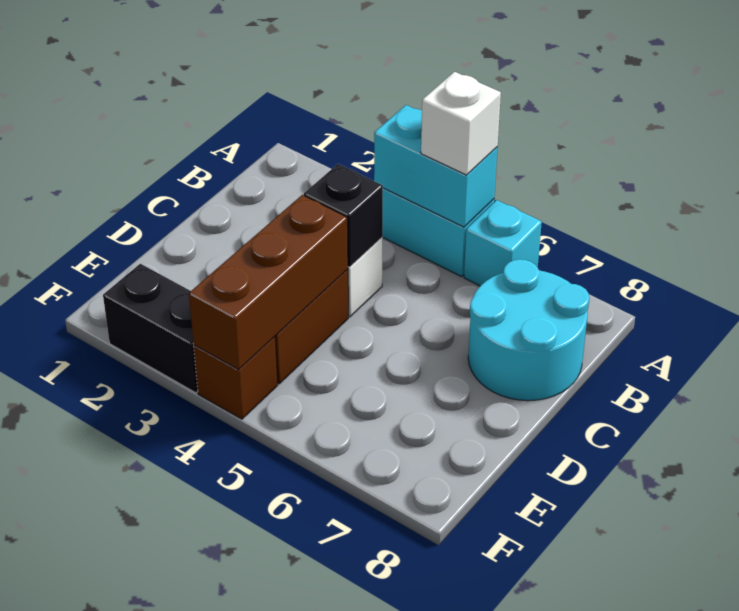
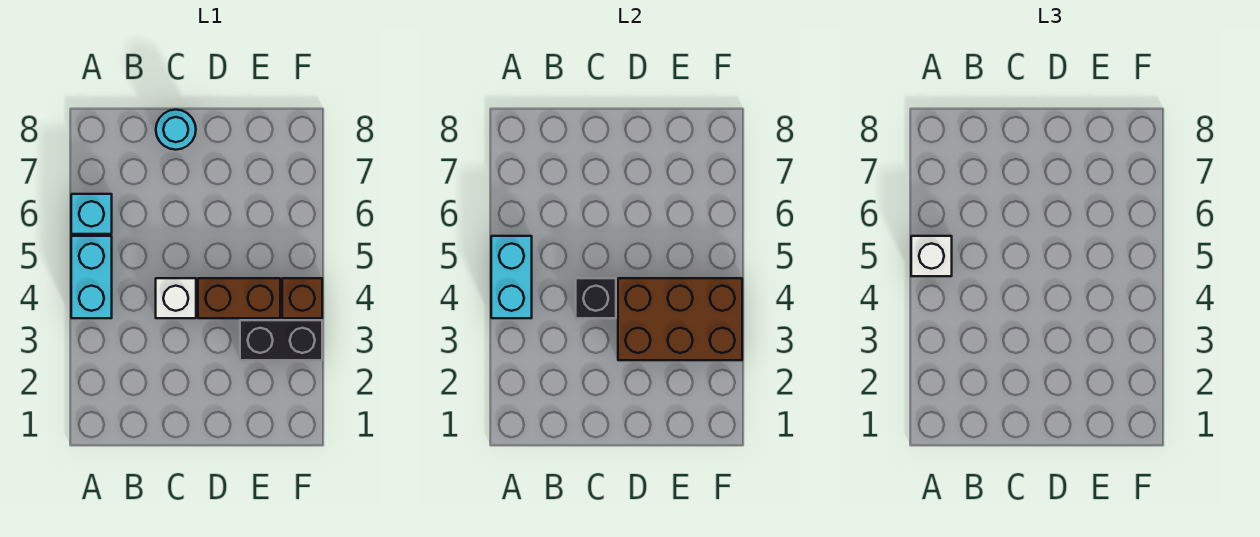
cyan 2x2 round brick [468,259,589,401] -> cyan 1x1 round brick [156,110,196,150]
brown 1x3 brick [189,195,348,370] -> brown 2x3 brick [618,278,742,360]
black 1x2 brick [103,264,198,393] -> black 1x2 brick turned to [240,320,322,360]

